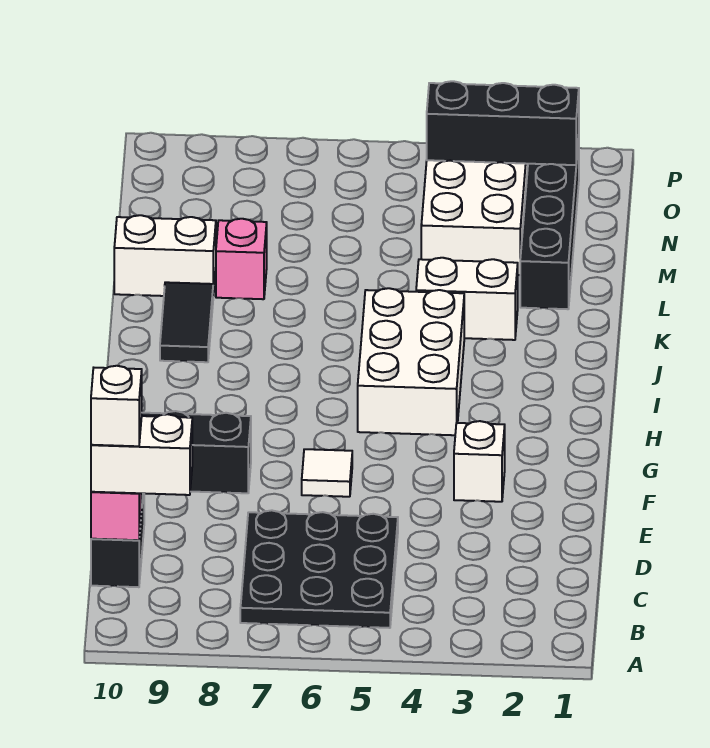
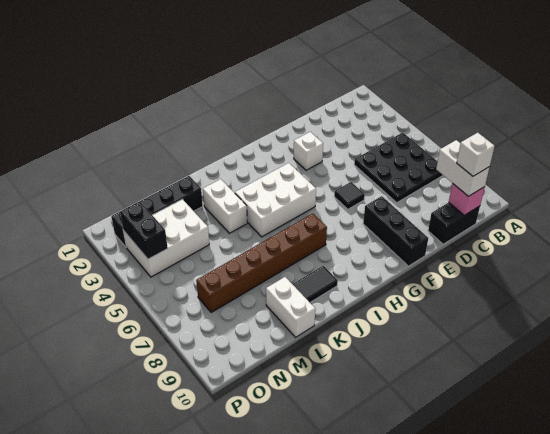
white 1x1 tile [302,449,352,497] -> black 1x1 tile [334,182,365,209]
none -> brown 1x6 brick [196,214,327,313]
pink 1x1 brick [216,219,267,299] -> none
black 1x3 brick [427,81,579,165] -> black 1x2 brick [120,201,168,259]

